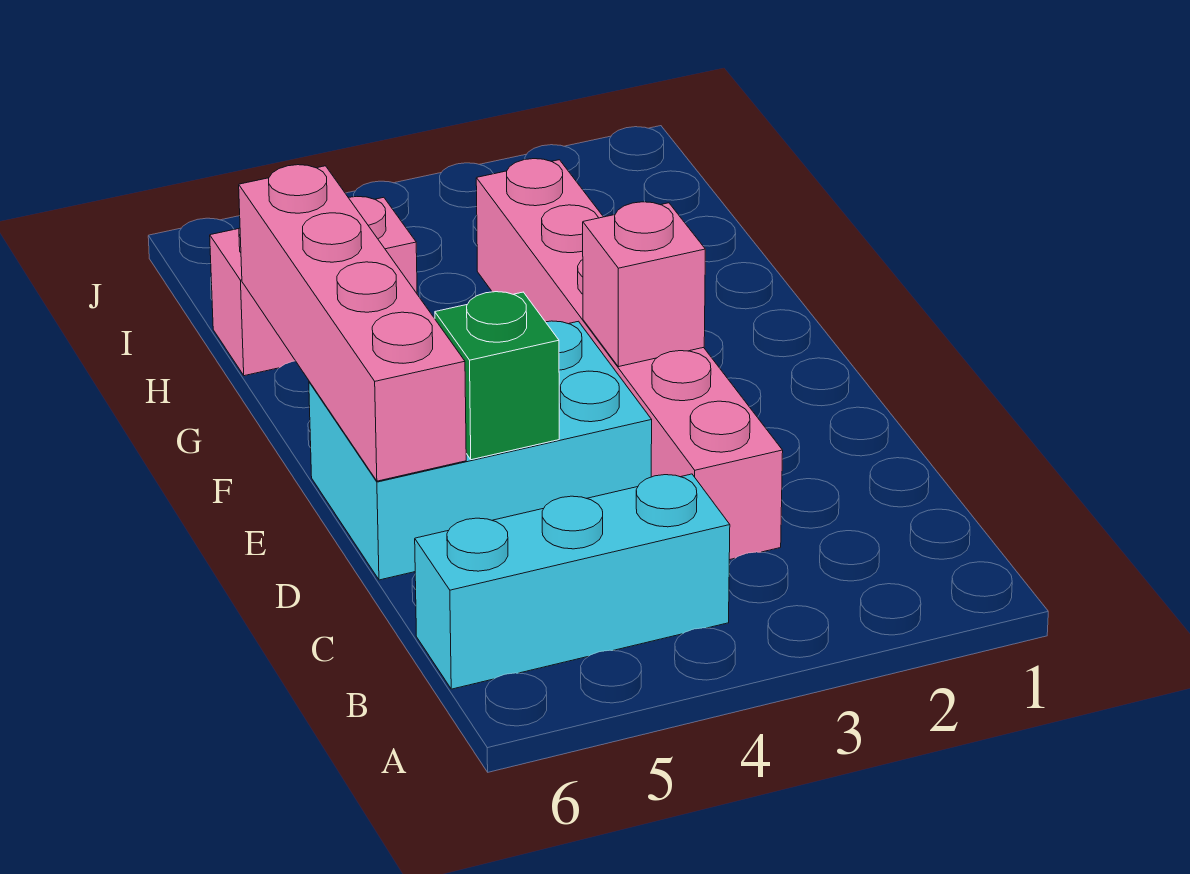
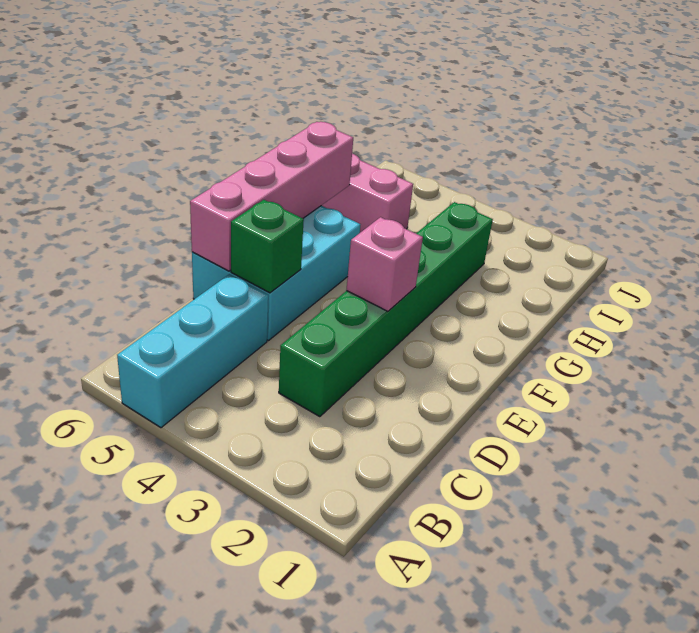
cyan 1x3 brick [415,474,730,689] -> cyan 1x3 brick turned to [117,274,268,428]
pink 1x6 brick [476,159,783,560] -> green 1x6 brick [279,202,493,417]
cyan 2x3 brick [309,321,652,580] -> cyan 2x3 brick turned to [192,206,360,340]

